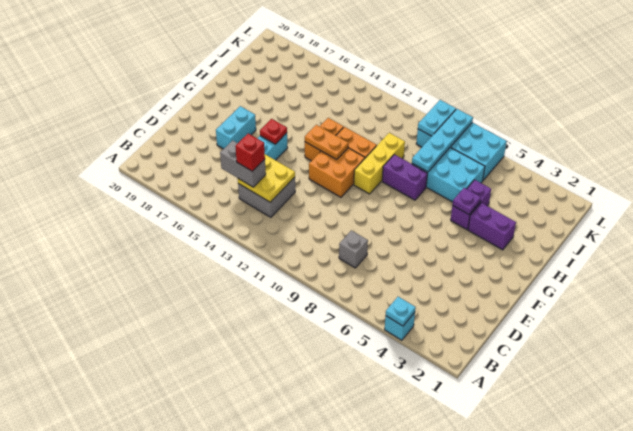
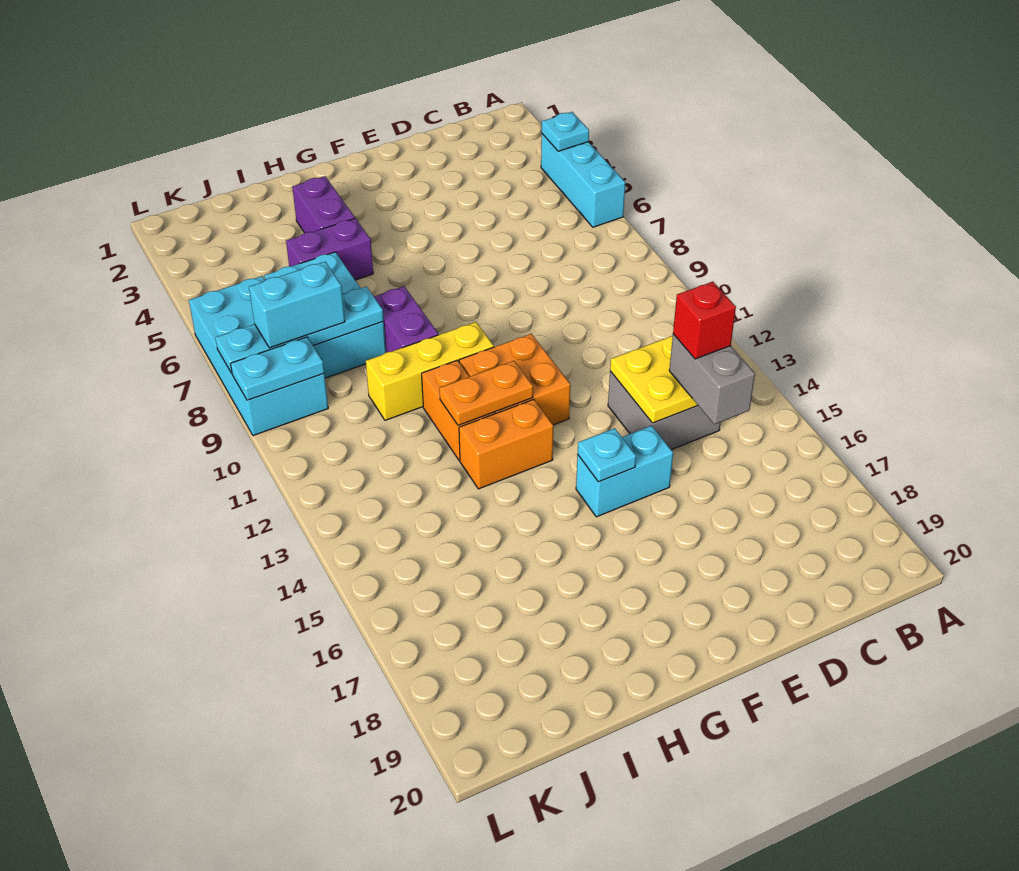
cyan 1x1 brick [385,313,415,340] -> cyan 1x3 brick [541,134,625,227]
grey 1x1 brick [339,230,368,268] -> none
cyan 1x2 brick [216,106,256,149] -> cyan 1x2 brick moved to [249,262,345,348]
red 1x1 plate [260,119,287,144] -> cyan 1x1 plate [578,428,636,482]
orange 1x2 plate [305,125,348,160] -> orange 1x2 plate turned to [439,361,533,425]
purple 1x1 plate [453,188,481,215] -> none

